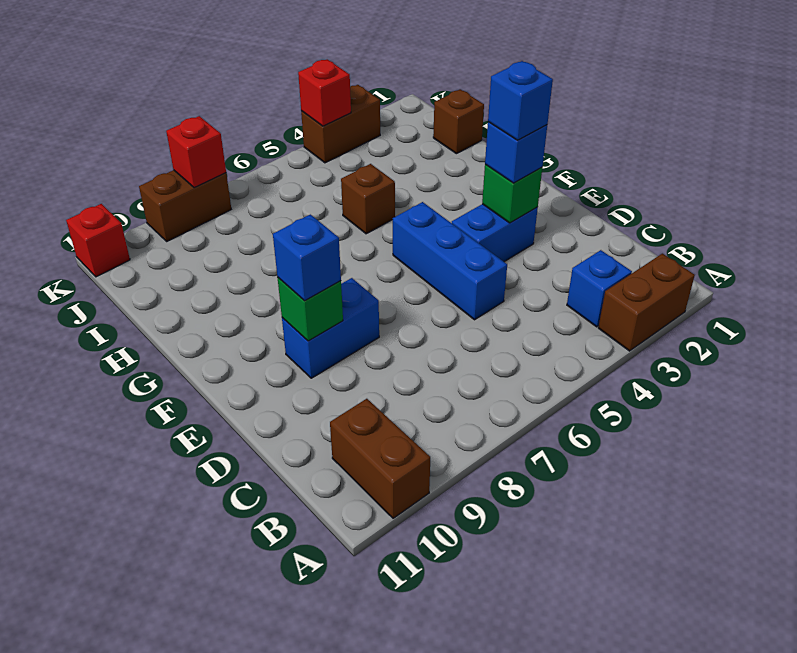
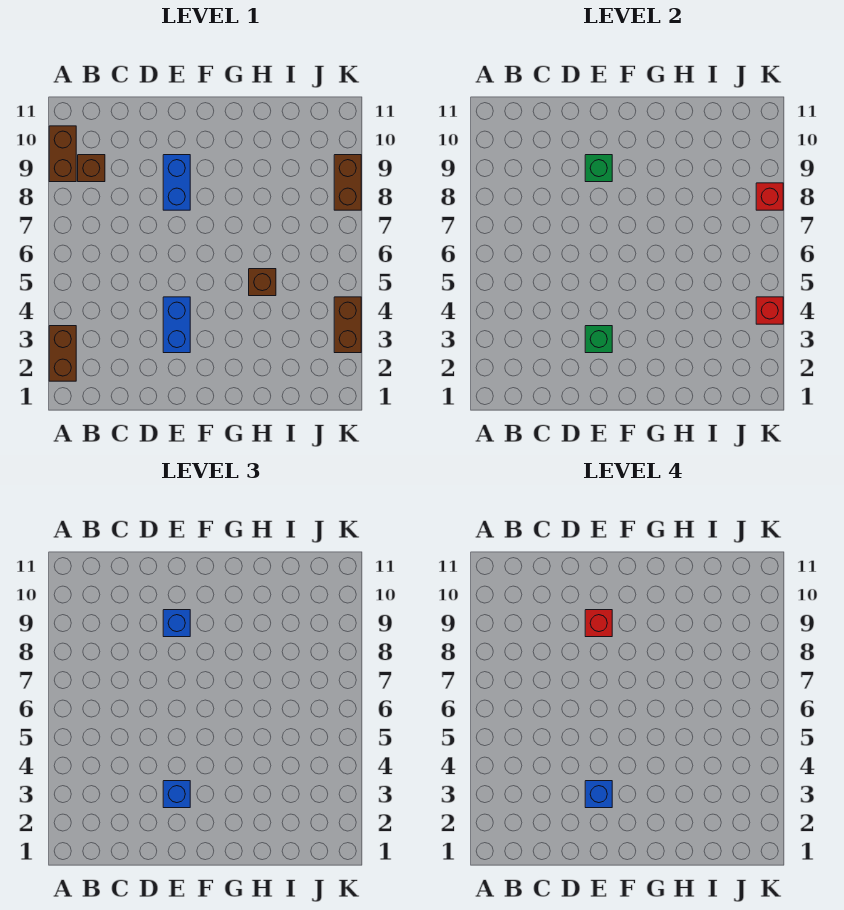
brown 1x2 brick [330,399,430,518] -> brown 1x2 brick turned to [49,126,76,182]
blue 1x1 brick [567,250,632,327] -> none
blue 1x3 brick [393,202,507,320] -> none
brown 1x1 brick [433,89,484,154] -> brown 1x1 brick moved to [78,155,105,182]
red 1x1 brick [66,204,130,277] -> red 1x1 brick moved to [585,610,612,637]

